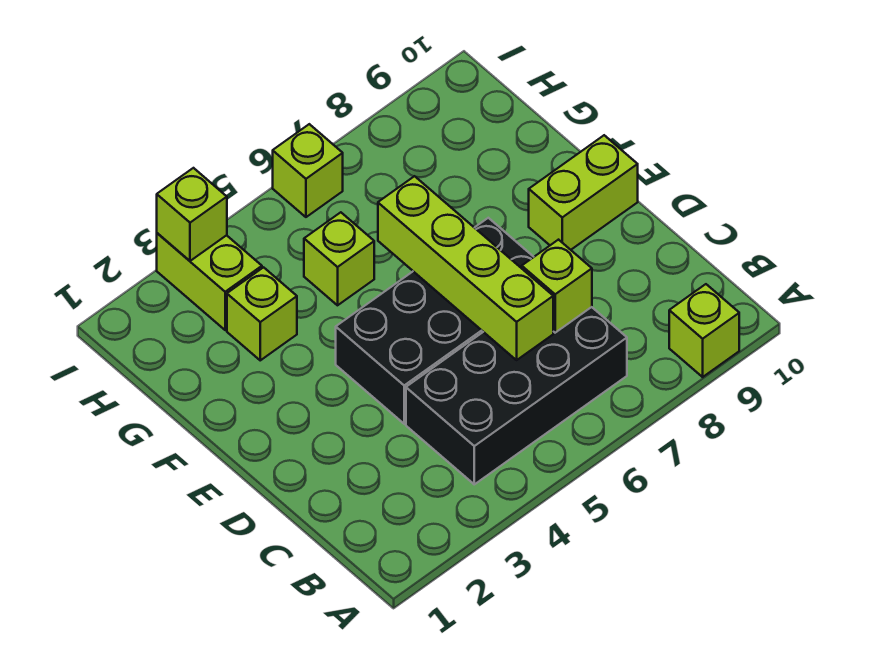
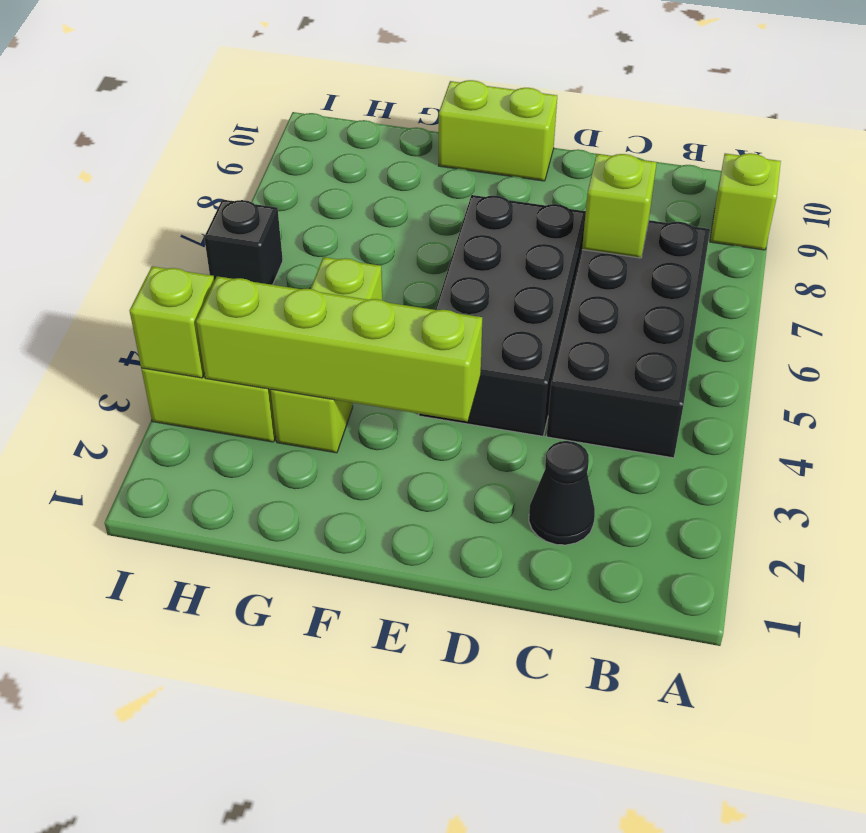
none -> black 1x1 cone [529,441,595,545]
lime 1x4 brick [378,176,553,360] -> lime 1x4 brick moved to [196,276,482,421]
lime 1x2 brick [529,135,638,250] -> lime 1x2 brick turned to [439,80,557,181]
lime 1x1 brick [273,124,343,217] -> black 1x1 brick [204,199,283,285]

